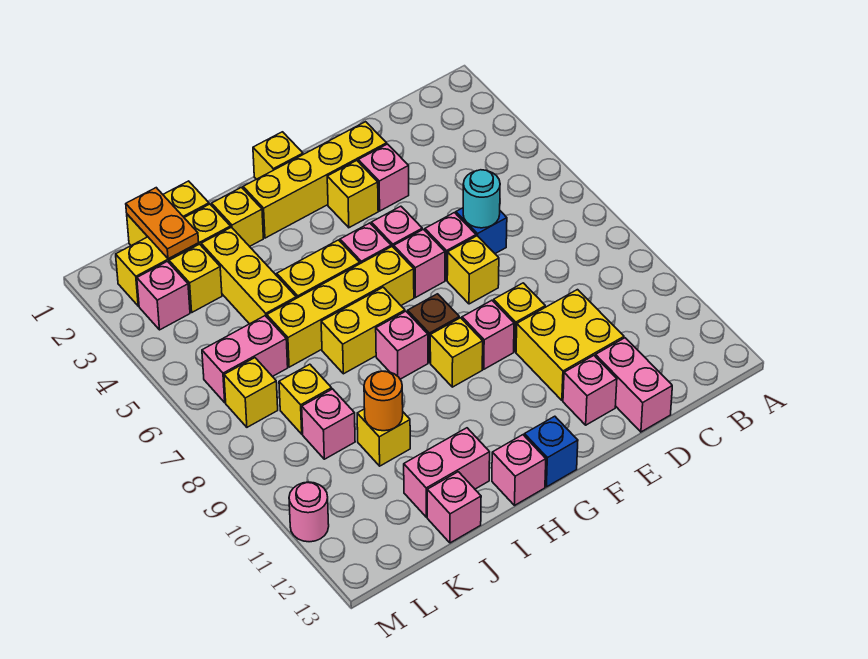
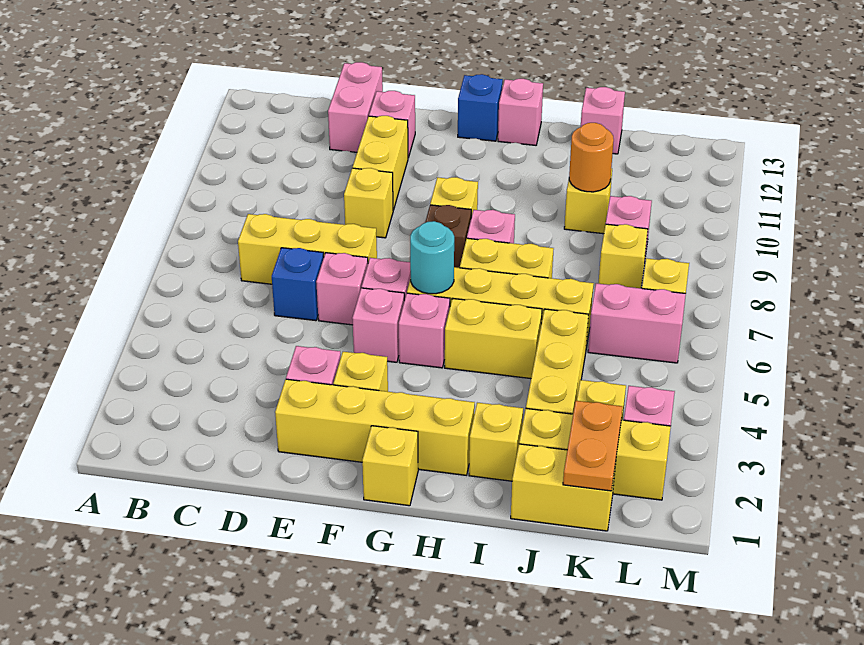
cyan 1x1 round brick [463,170,500,228] -> cyan 1x1 round brick moved to [410,221,454,294]
yellow 2x2 brick [516,290,624,400] -> yellow 1x2 brick [353,116,408,210]
yellow 1x1 brick [447,236,499,304] -> yellow 1x3 brick [238,214,377,284]
pink 1x1 brick [462,300,514,369] -> none
pink 1x2 brick [404,428,490,517] -> none
pink 1x1 round brick [289,482,329,542] -> none

